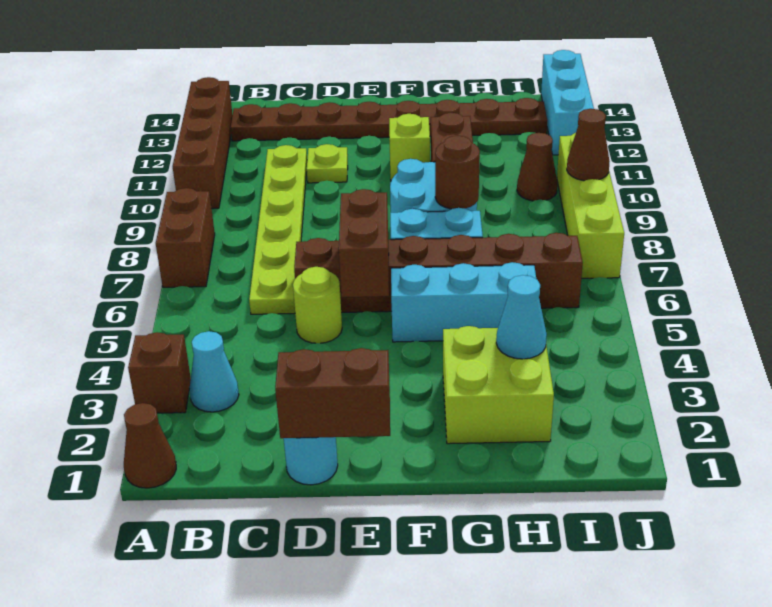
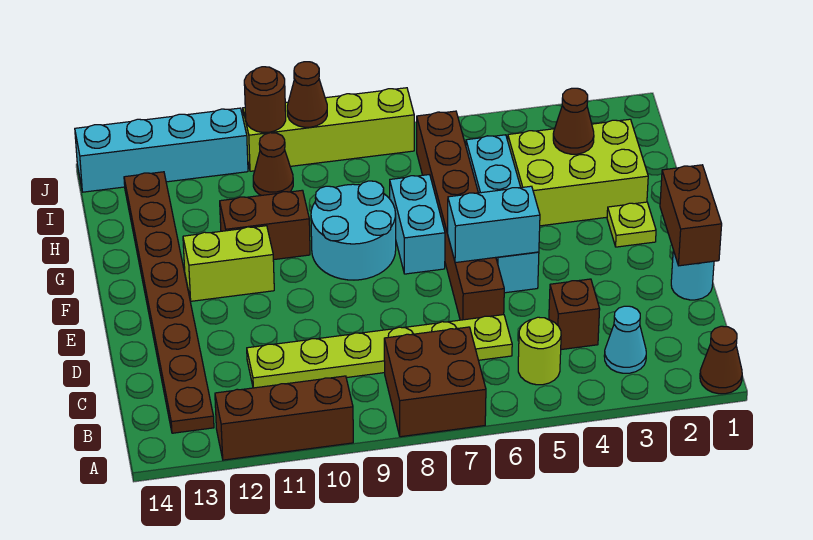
brown 1x1 brick [128,332,191,413] -> brown 1x1 brick moved to [549,279,600,350]
brown 1x2 brick [156,188,215,287] -> brown 2x2 brick [384,327,486,437]
brown 1x4 brick [173,77,232,209] -> brown 1x3 brick [215,376,353,460]
lime 1x1 round brick [293,267,342,343] -> lime 1x1 round brick moved to [518,317,561,385]
lime 1x1 plate [307,144,348,183] -> lime 1x1 plate moved to [607,202,656,247]
brown 1x2 brick [339,189,389,297] -> cyan 1x2 brick [448,186,540,263]
cyan 1x3 brick [391,262,536,342] -> cyan 1x4 brick [466,135,539,293]
lime 1x1 brick [389,114,430,180] -> lime 1x2 brick [183,226,274,301]
lime 2x2 brick [443,326,554,444] -> lime 2x3 brick [508,119,648,226]
brown 1x1 round brick [435,136,480,209] -> brown 1x1 round brick moved to [244,67,286,132]
cyan 1x1 cone [496,275,547,359] -> brown 1x1 cone [553,88,594,154]
cyan 1x3 brick [541,50,594,155] -> cyan 1x4 brick [75,108,248,192]

